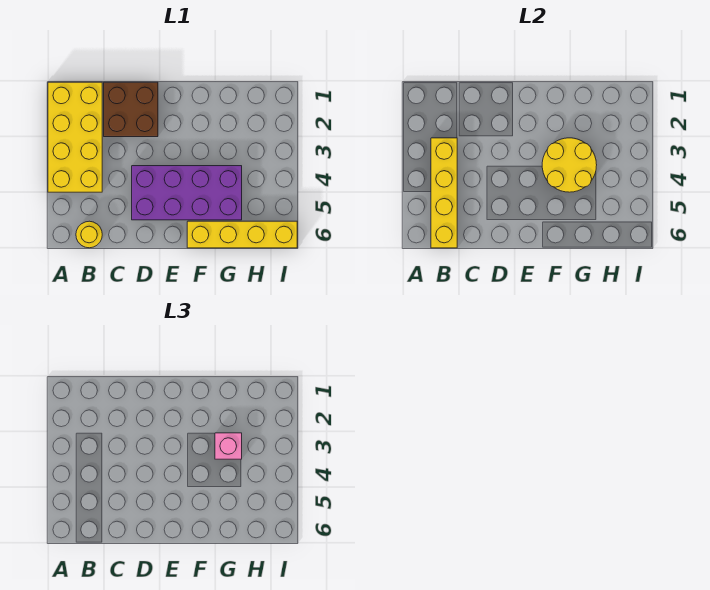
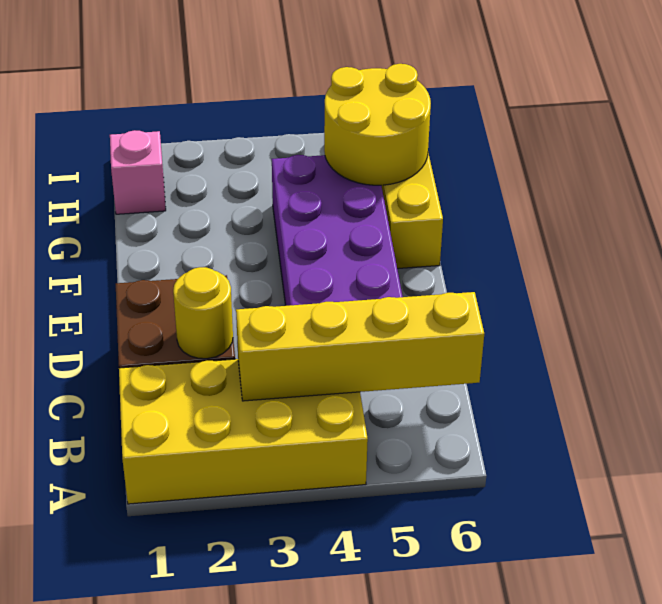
yellow 1x1 round brick [76,221,102,248] -> yellow 1x1 round brick moved to [173,267,233,359]
yellow 2x2 round brick [542,138,597,192] -> yellow 2x2 round brick moved to [324,64,431,185]
pink 1x1 brick [215,433,242,459] -> pink 1x1 brick moved to [110,130,166,214]

